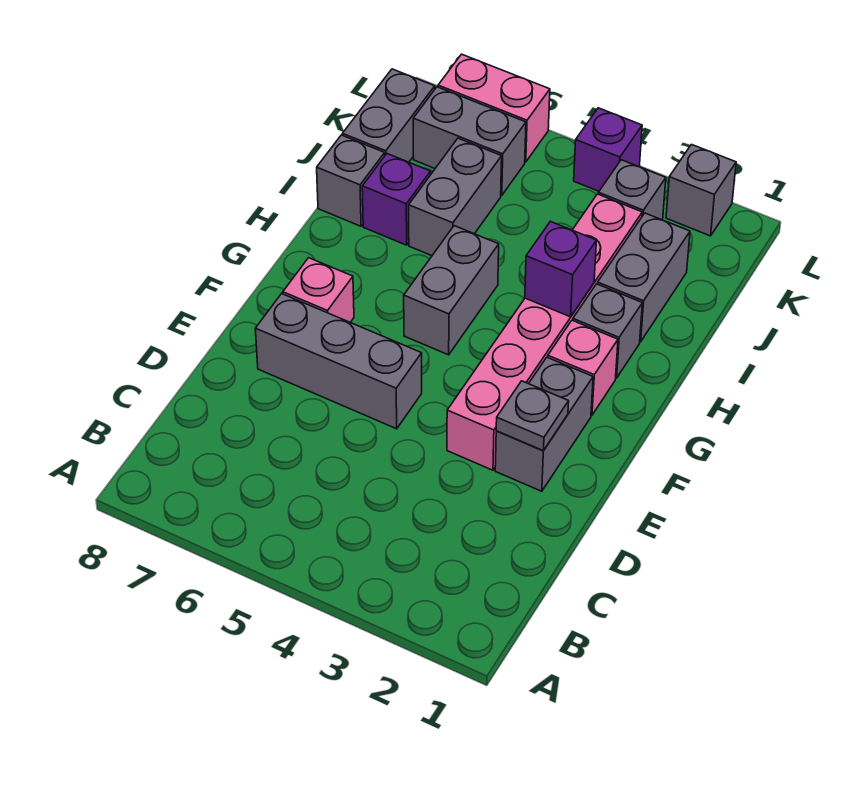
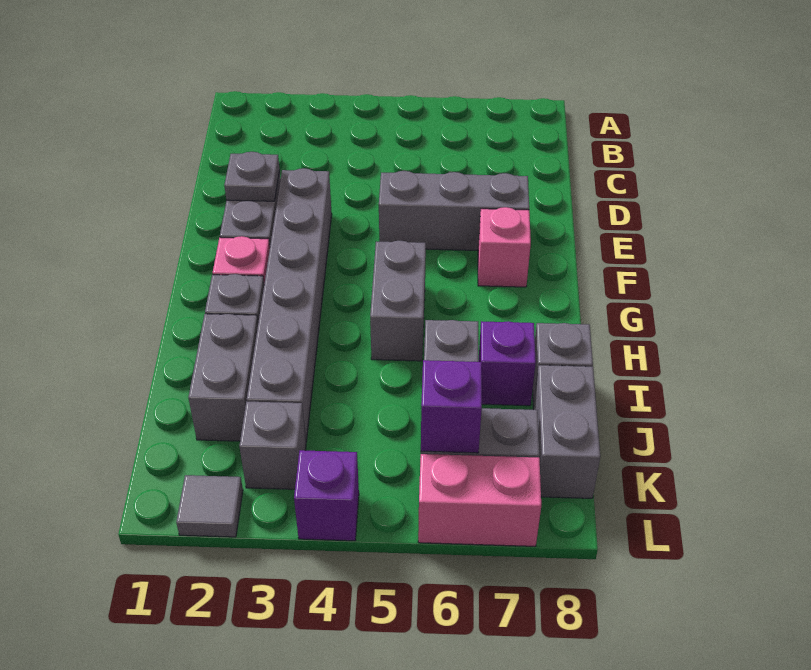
pink 1x6 brick [447,194,642,470] -> grey 1x6 brick [247,168,332,441]
purple 1x1 brick [525,221,596,317] -> purple 1x1 brick moved to [421,360,482,453]
grey 1x1 brick [666,145,736,236] -> grey 1x1 tile [176,475,243,537]

